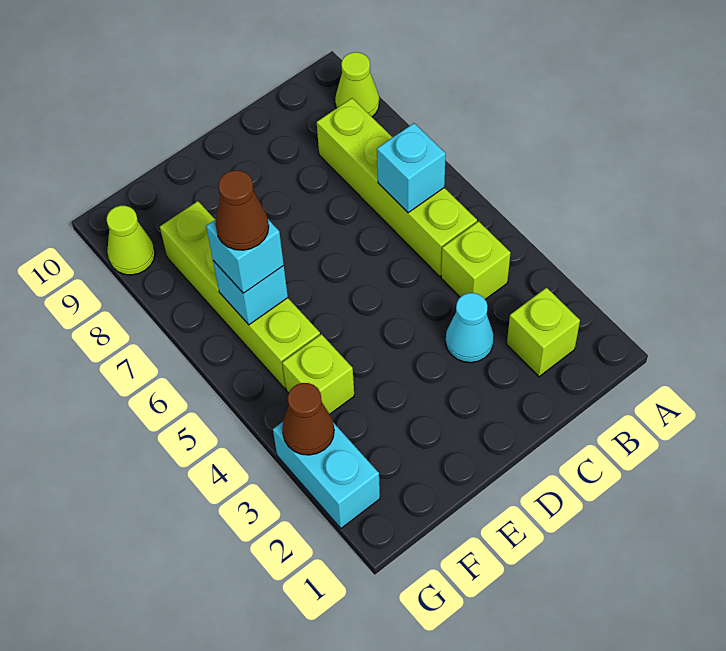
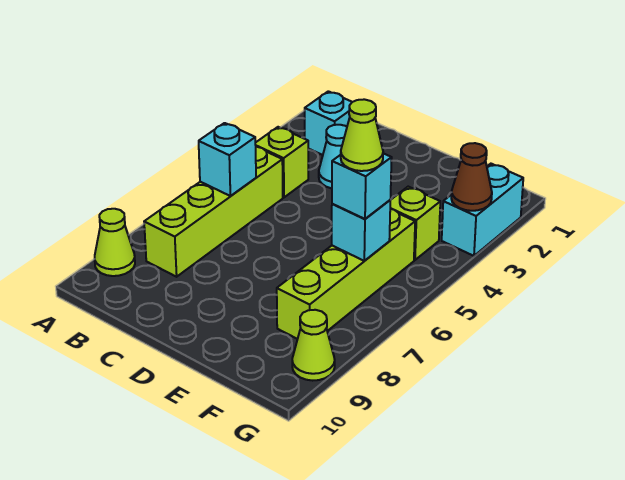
lime 1x1 brick [507,288,580,377] -> cyan 1x1 brick [305,91,352,155]
brown 1x1 cone [215,171,269,250] -> lime 1x1 cone [341,99,383,171]

